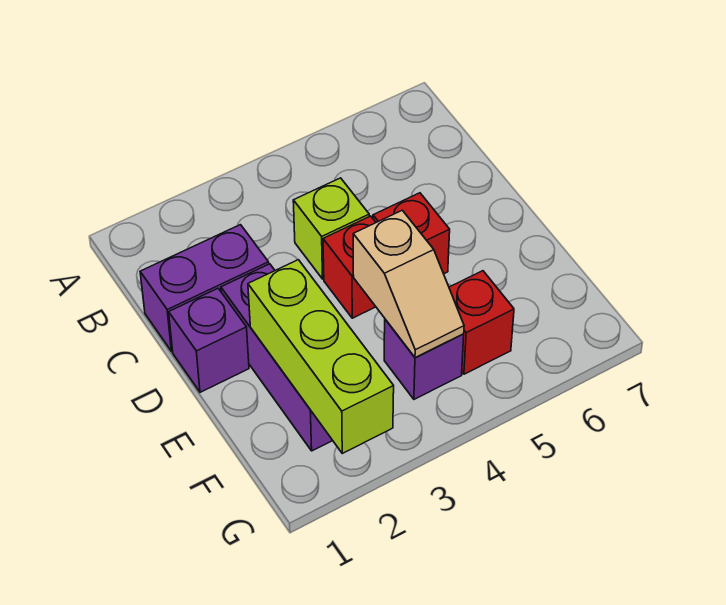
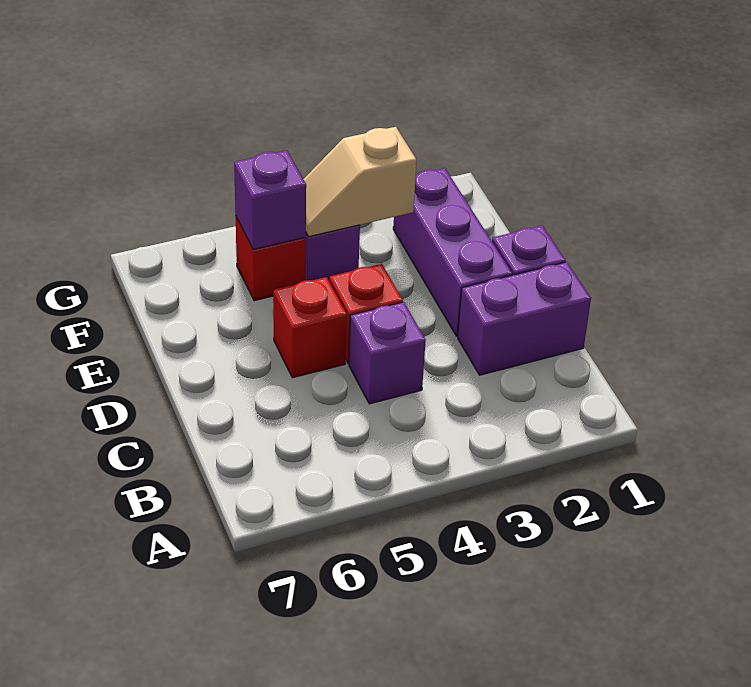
lime 1x1 brick [293,178,369,279] -> purple 1x1 brick [349,302,426,404]
lime 1x3 brick [248,260,394,453] -> none
tan 1x2 slope [353,210,464,358] -> tan 1x2 slope turned to [304,127,417,237]
none -> purple 1x1 brick [234,150,306,249]

